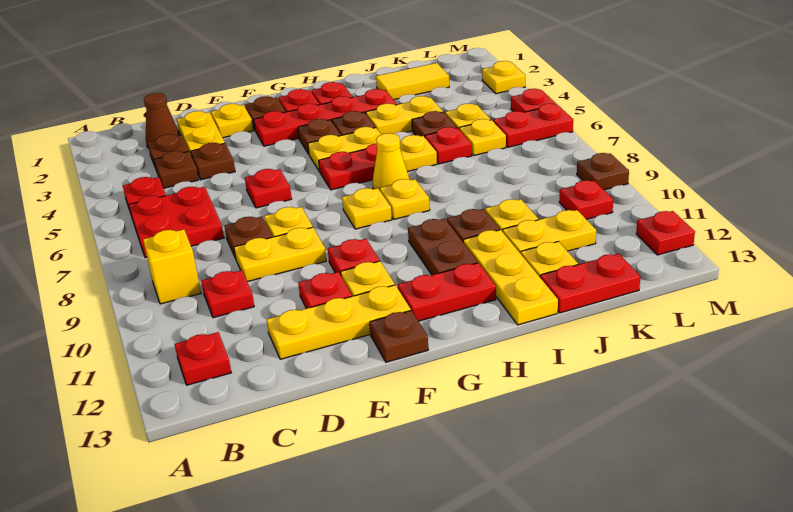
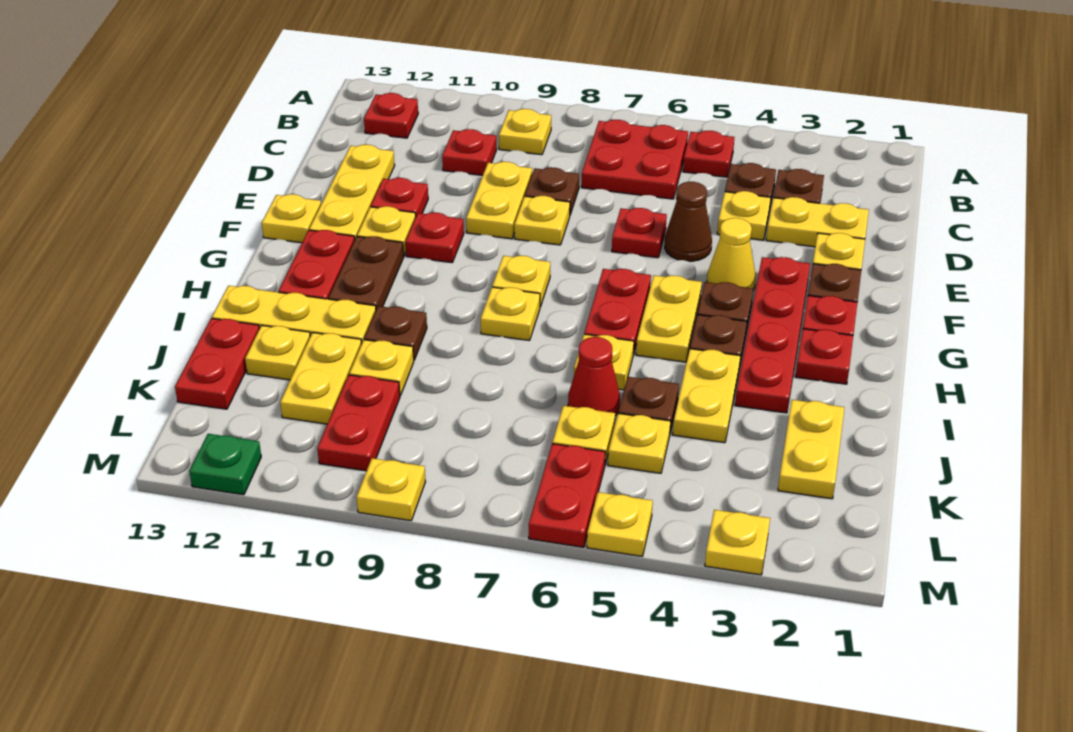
yellow 1x1 brick [143,229,201,304] -> yellow 1x1 plate [499,109,551,155]
brown 1x1 cone [144,93,180,148] -> brown 1x1 cone moved to [665,182,712,261]
brown 1x1 plate [191,143,235,180] -> yellow 1x1 plate [717,191,771,240]
brown 1x1 plate [370,311,428,362] -> yellow 1x1 plate [262,194,321,243]
yellow 1x1 cone [372,133,409,190] -> yellow 1x1 cone moved to [707,218,756,290]
brown 1x2 plate [408,219,478,275] -> brown 1x2 plate turned to [328,236,404,309]
yellow 1x2 tile [376,63,449,100] -> yellow 1x2 plate [778,400,845,499]
red 1x1 plate [425,127,472,164] -> red 1x1 cone [568,337,620,416]
red 1x1 plate [559,180,613,220] -> red 1x2 plate [317,375,400,471]
red 1x1 plate [511,89,556,112] -> yellow 1x1 plate [587,492,653,556]
brown 1x1 plate [577,153,629,190] -> yellow 1x1 plate [357,458,426,521]
red 1x1 plate [636,211,695,255] -> green 1x1 plate [189,434,261,495]

